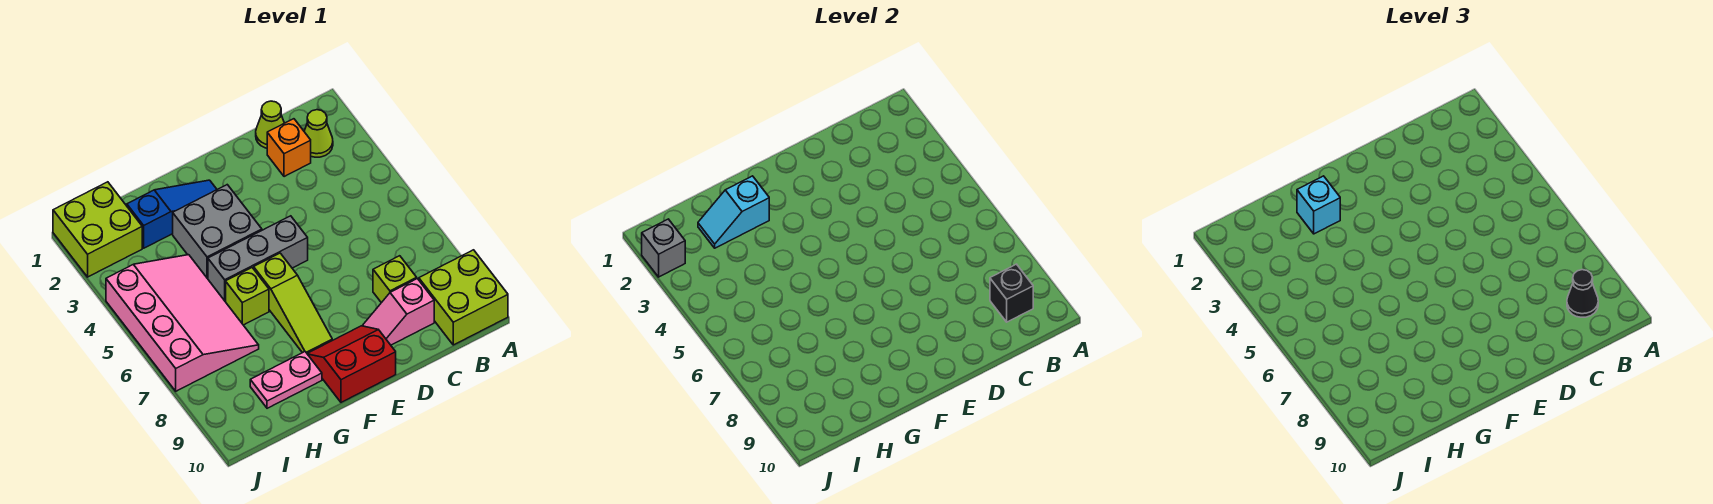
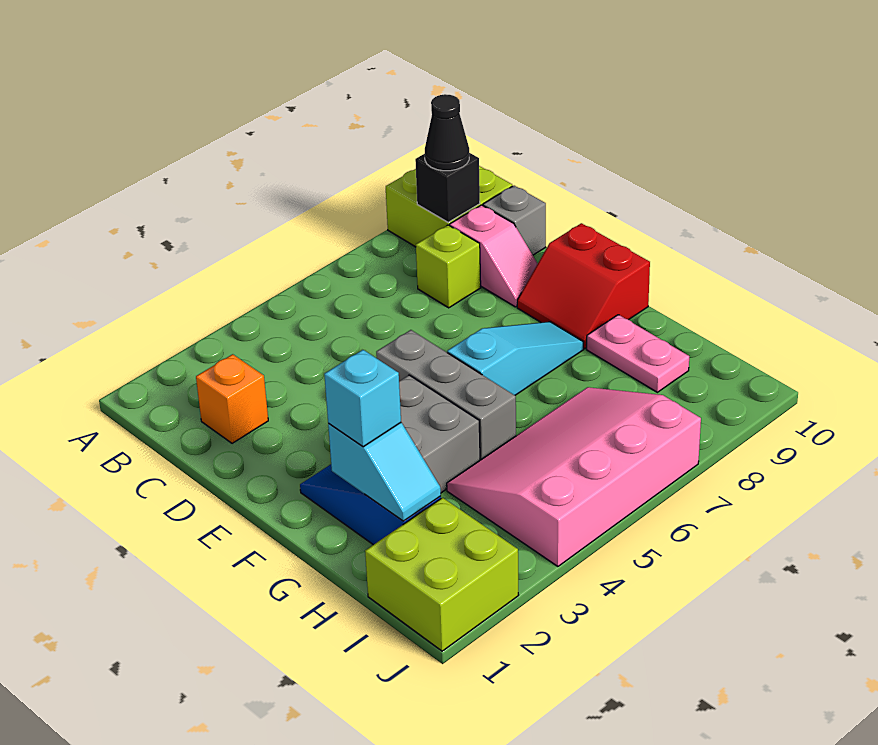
lime 1x1 cone [304,110,333,157] -> none
lime 1x1 cone [256,101,284,148] -> none
lime 1x3 slope [254,253,332,353] -> cyan 1x3 slope [447,322,583,395]
lime 1x1 brick [226,268,269,325] -> none
grey 1x1 brick [642,219,685,277] -> grey 1x1 brick moved to [483,186,546,255]

